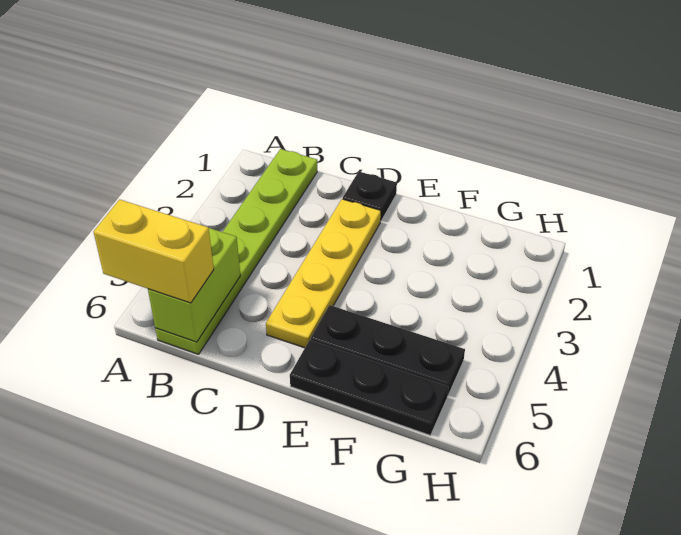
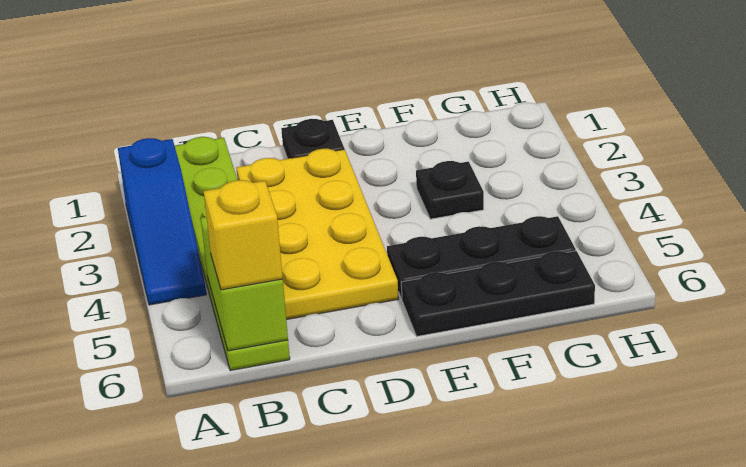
none -> blue 1x3 slope [118,138,206,305]
yellow 1x2 brick [94,199,214,303] -> yellow 1x1 brick [204,180,283,290]
yellow 1x4 plate [266,199,381,348] -> yellow 2x4 plate [236,149,399,320]
none -> black 1x1 plate [416,161,484,219]

